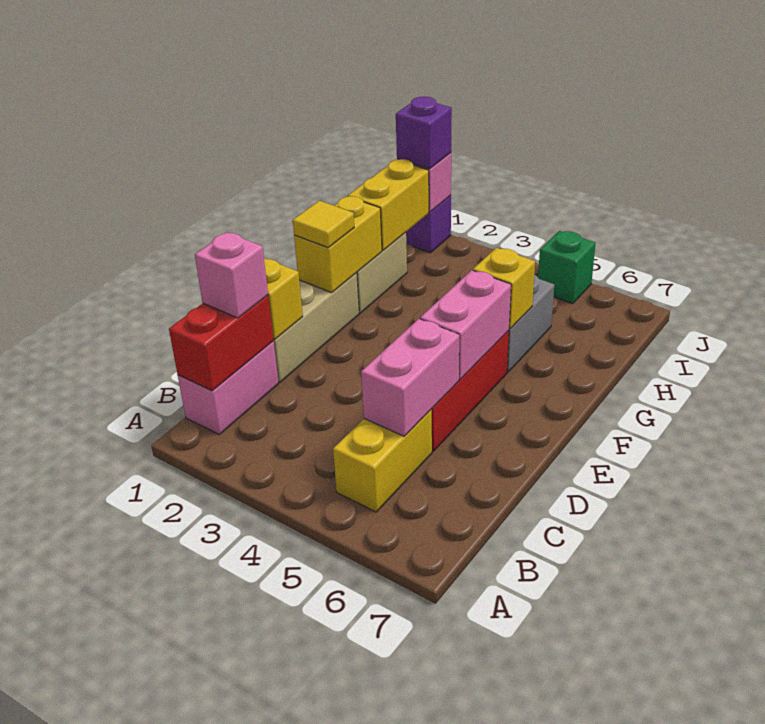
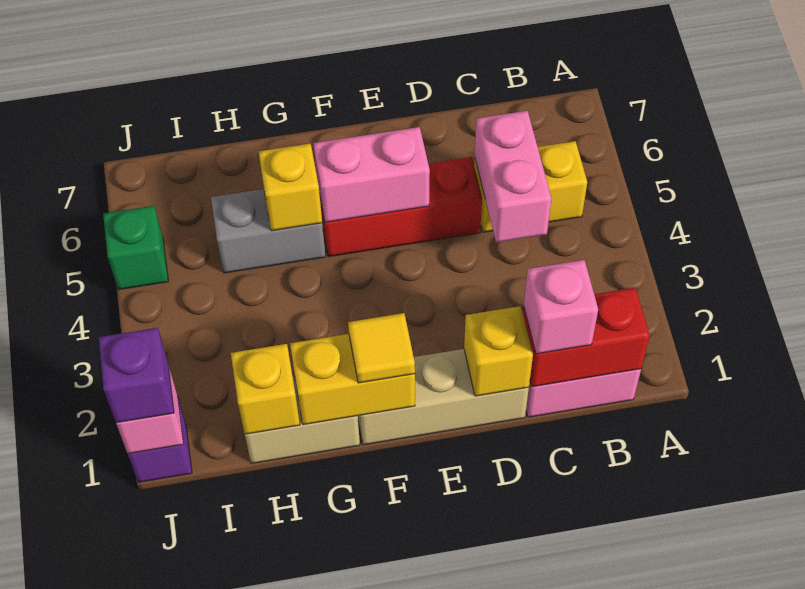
pink 1x2 brick [361,319,459,436] -> pink 1x2 brick turned to [475,111,551,242]
yellow 1x2 brick [348,159,429,250] -> yellow 1x1 brick [231,344,300,434]

